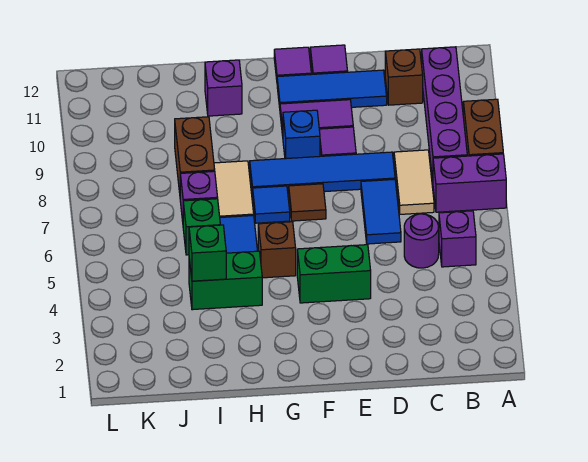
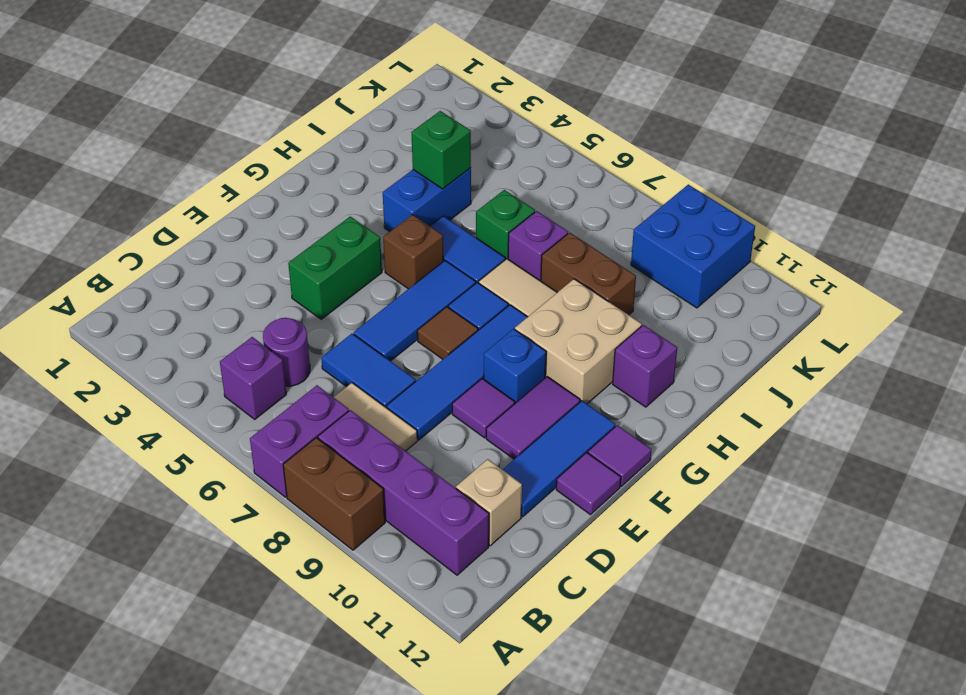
brown 1x1 brick [385,49,423,105] -> tan 1x1 brick [456,459,522,546]
none -> blue 1x3 tile [354,261,476,361]
none -> tan 2x2 brick [515,279,642,404]
green 1x2 brick [189,251,262,310] -> blue 1x2 brick [383,168,471,232]
none -> blue 2x2 brick [631,185,755,308]

